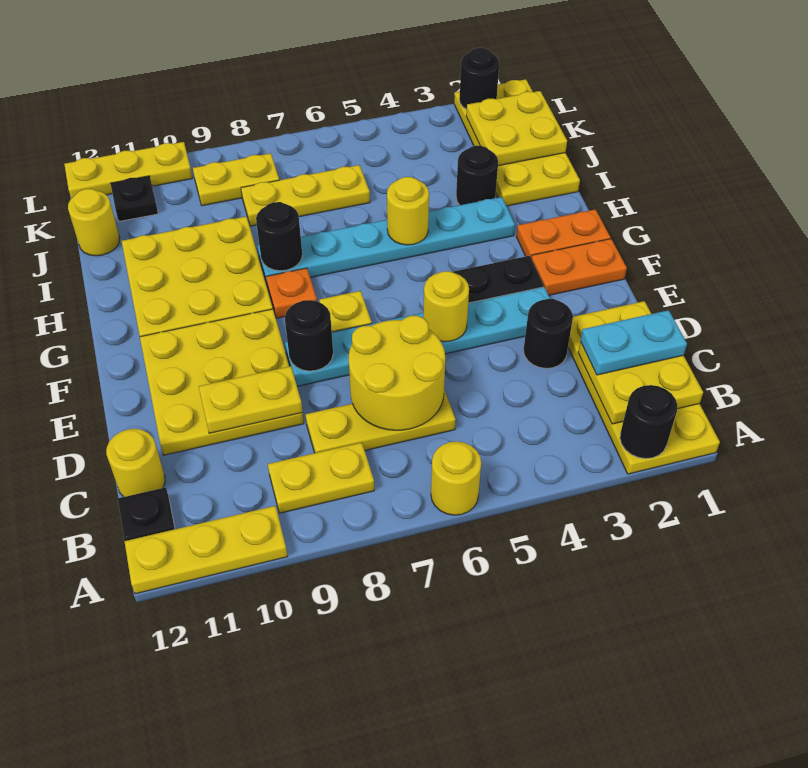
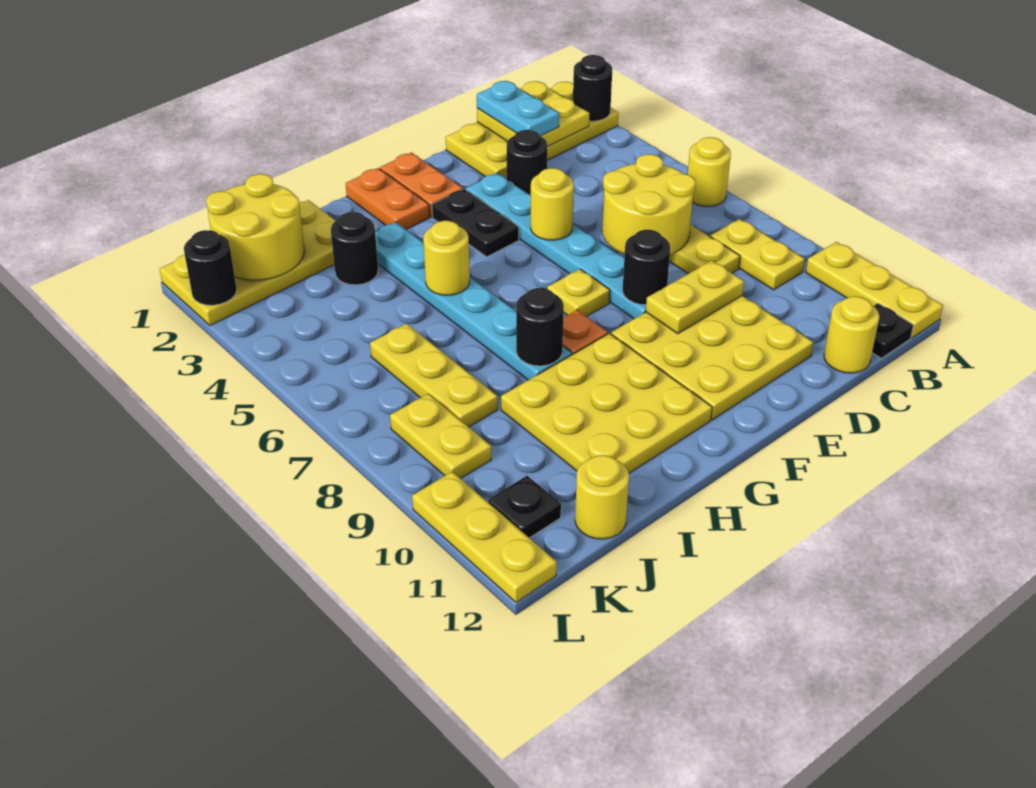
yellow 1x2 plate [199,366,302,433] -> yellow 1x2 plate turned to [646,260,744,334]
yellow 2x2 plate [466,91,567,166] -> yellow 2x2 round brick [206,174,305,280]

